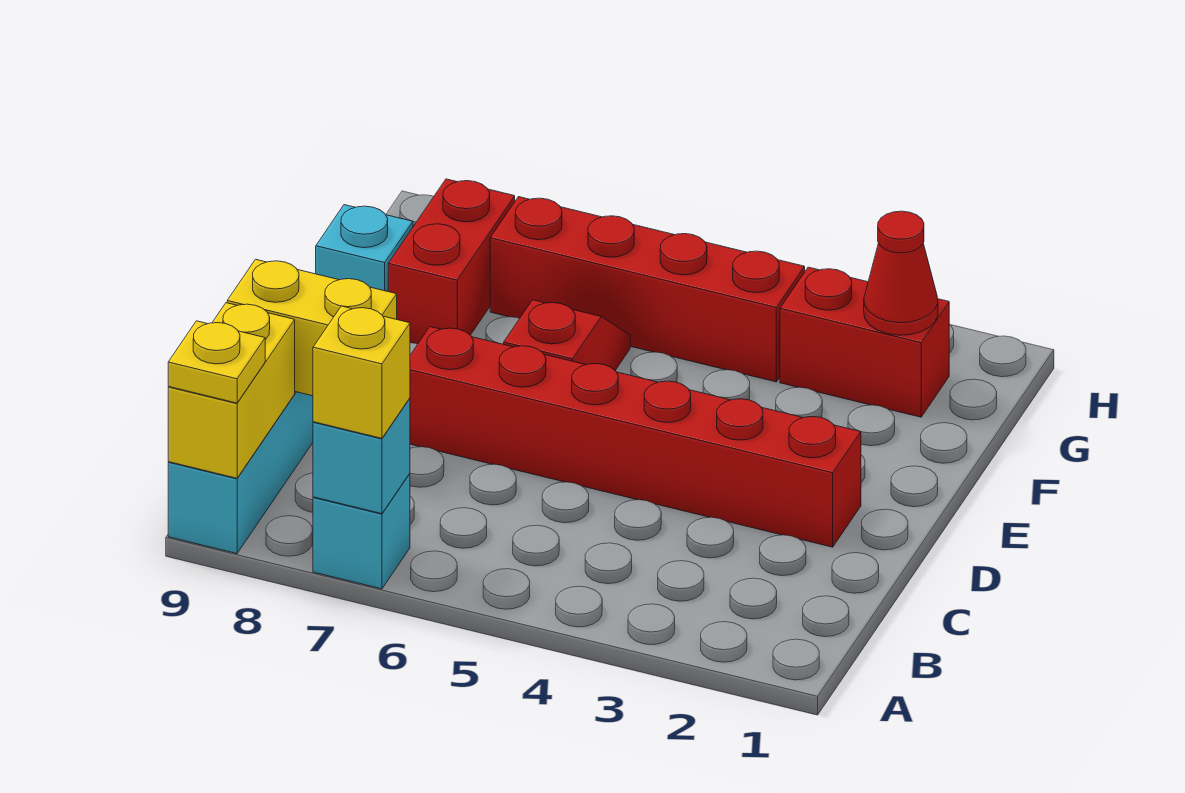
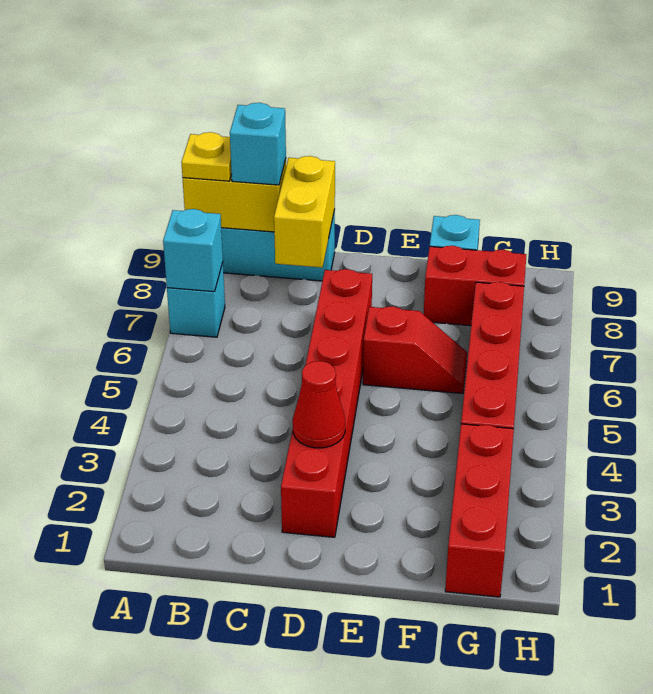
yellow 1x1 brick [313,306,410,438] -> none
none -> cyan 1x1 brick [230,103,286,185]
red 1x2 brick [780,267,949,417] -> red 1x3 brick [445,424,514,597]
red 1x1 cone [864,211,938,335] -> red 1x1 cone moved to [293,361,345,448]

